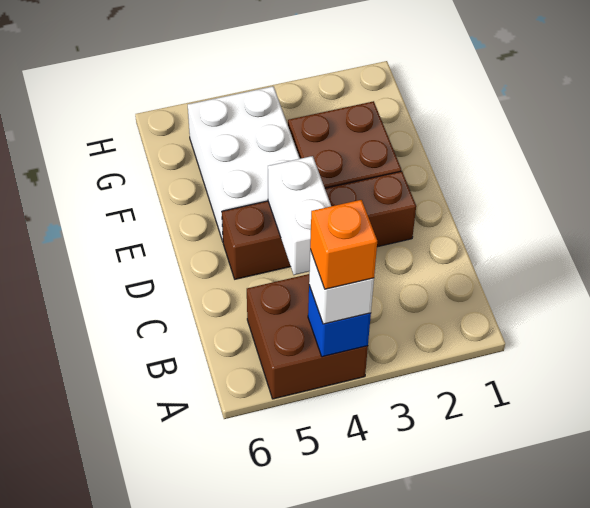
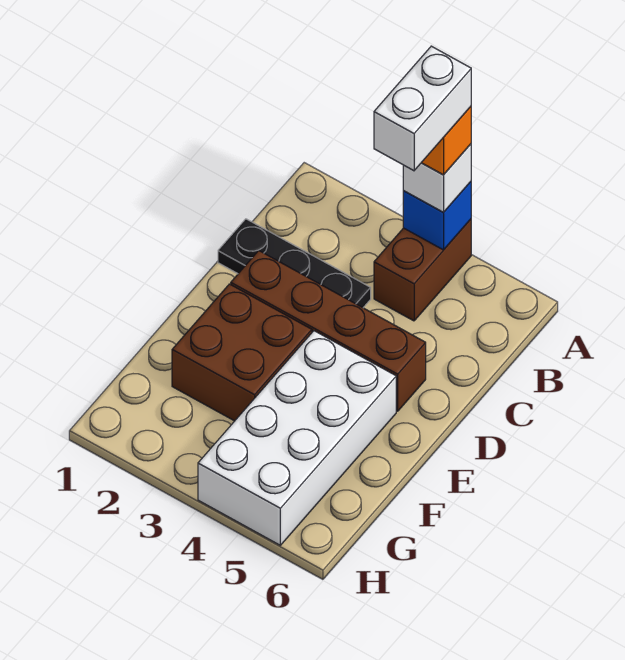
brown 2x2 brick [247,274,368,399] -> brown 1x2 brick [374,219,471,321]
none -> black 1x3 plate [218,219,371,308]
white 1x2 brick [268,156,331,275] -> white 1x2 brick moved to [374,46,471,171]
white 2x3 brick [188,86,300,241] -> white 2x4 brick [198,331,396,545]

